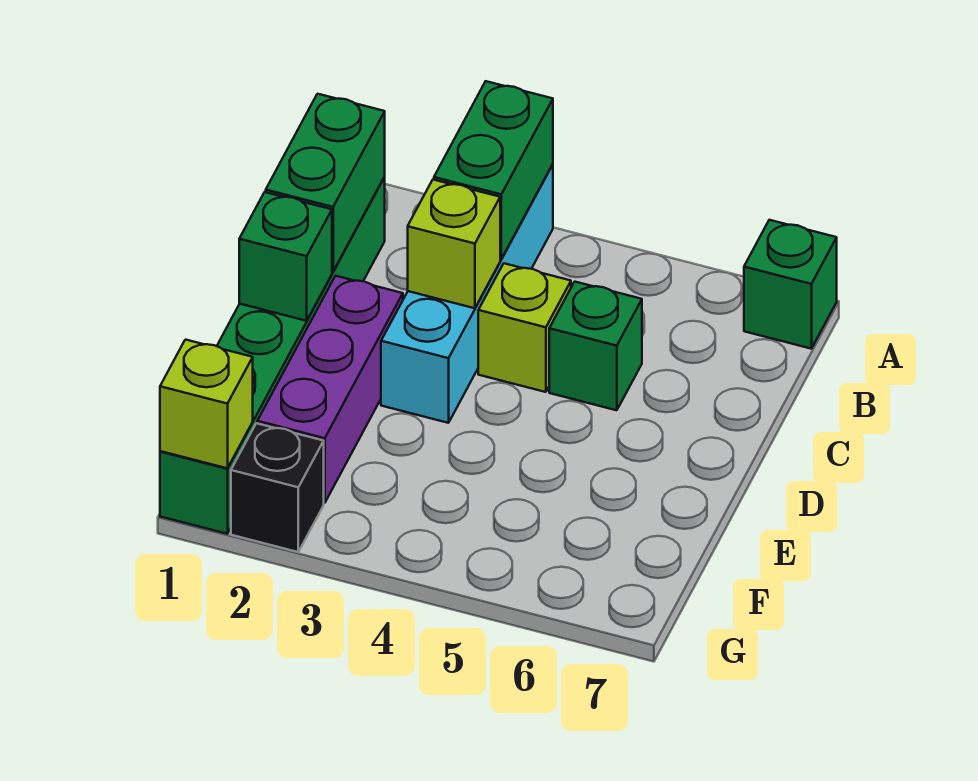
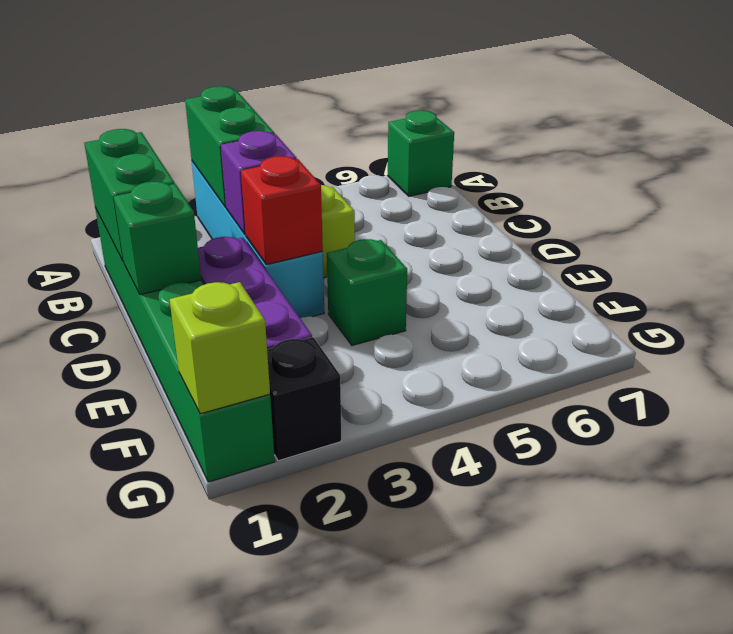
lime 1x1 brick [408,180,500,308] -> purple 1x1 brick [221,131,297,235]
green 1x1 brick [549,282,642,410] -> green 1x1 brick moved to [327,239,407,345]
none -> red 1x1 brick [241,156,323,265]

